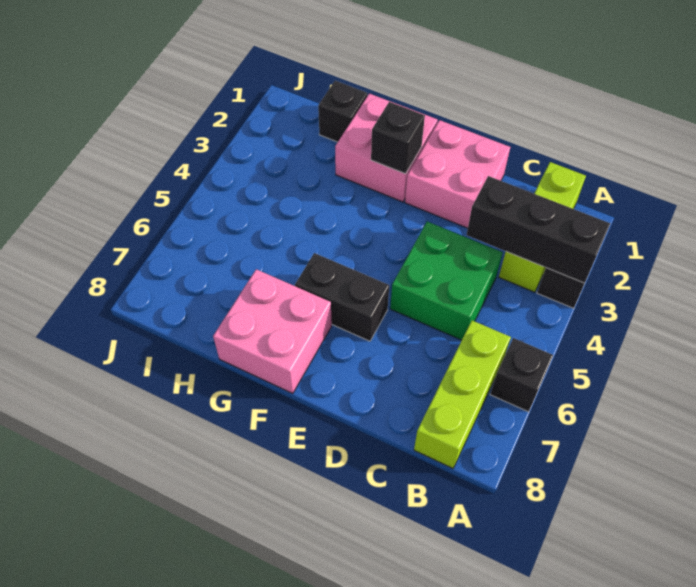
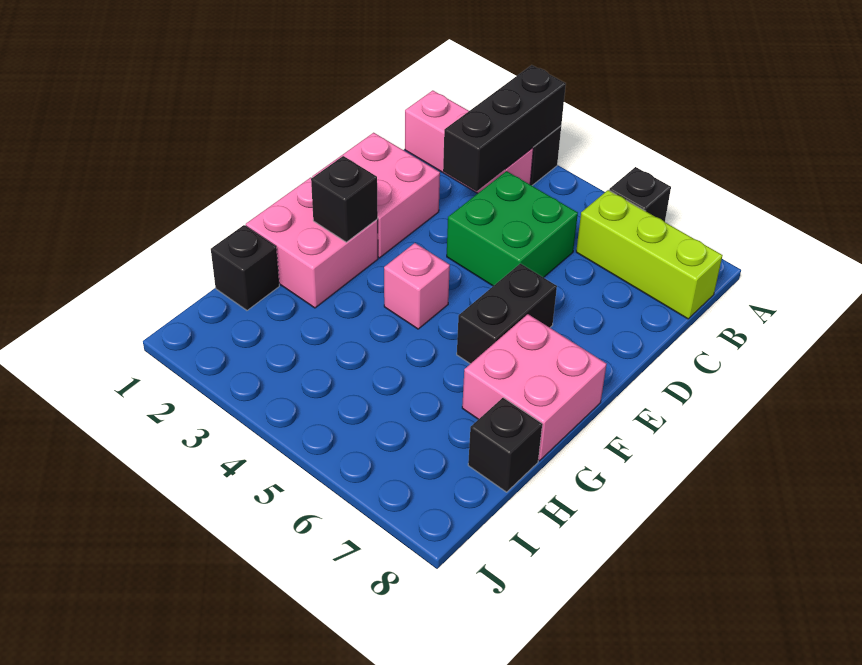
lime 1x3 brick [499,162,586,292] -> pink 1x3 brick [405,90,533,193]
none -> pink 1x1 brick [384,243,450,329]
none -> black 1x1 brick [468,398,542,492]

